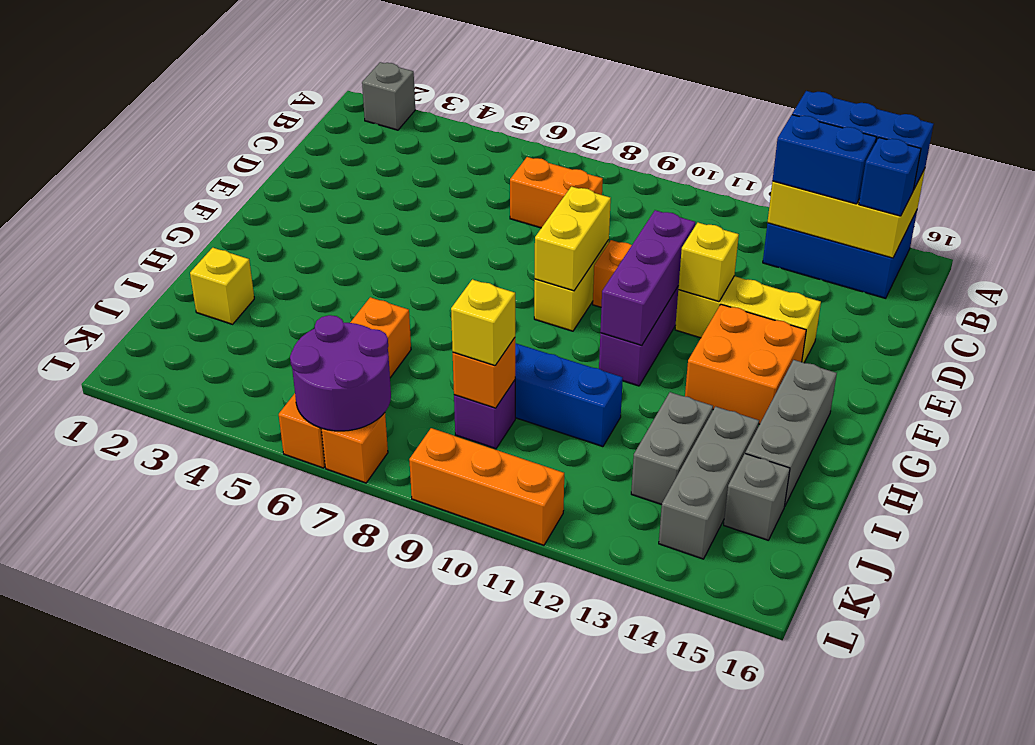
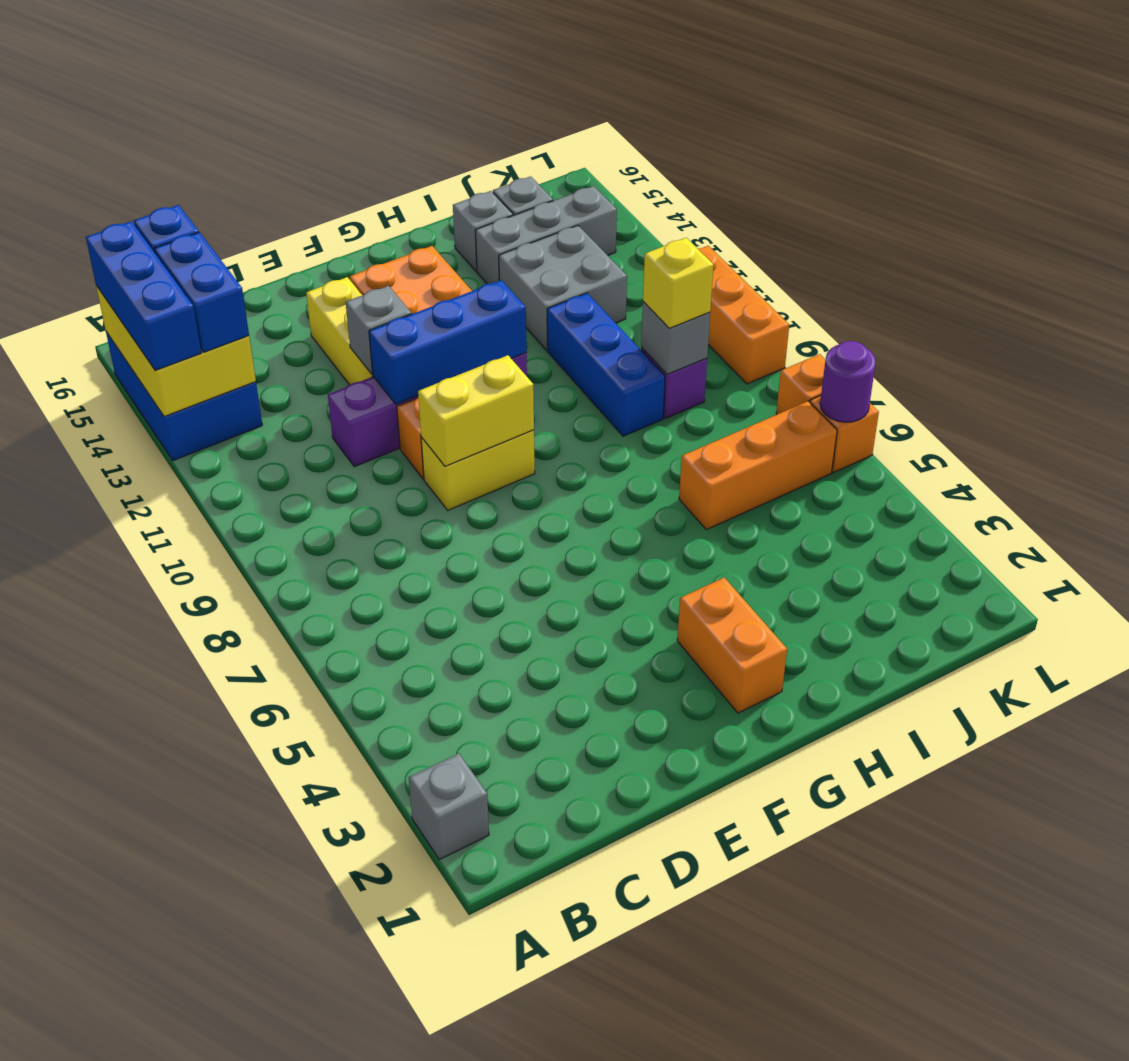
orange 1x2 brick [510,157,603,228] -> orange 1x2 brick moved to [677,578,787,713]
purple 1x3 brick [600,210,695,345] -> blue 1x3 brick [369,280,527,404]
yellow 1x1 brick [678,223,739,302] -> grey 1x1 brick [346,286,411,375]
grey 1x3 brick [745,360,837,507] -> grey 1x1 brick [453,191,513,272]
yellow 1x1 brick [190,248,254,324] -> none
grey 1x2 brick [631,392,713,505] -> grey 2x2 brick [499,226,627,350]
orange 1x1 brick [453,338,515,408] -> grey 1x1 brick [641,302,710,374]
purple 2x2 round brick [290,315,391,431] -> purple 1x1 round brick [820,341,876,422]

